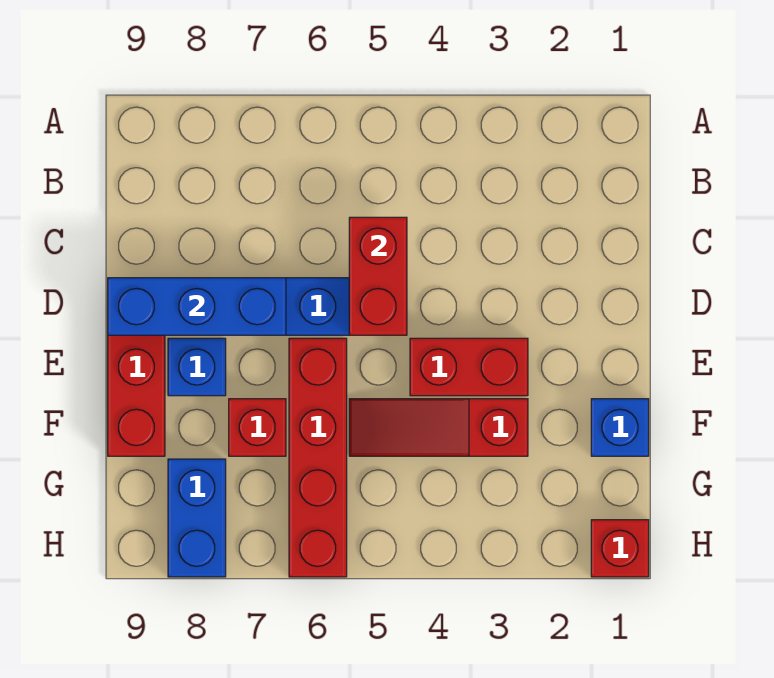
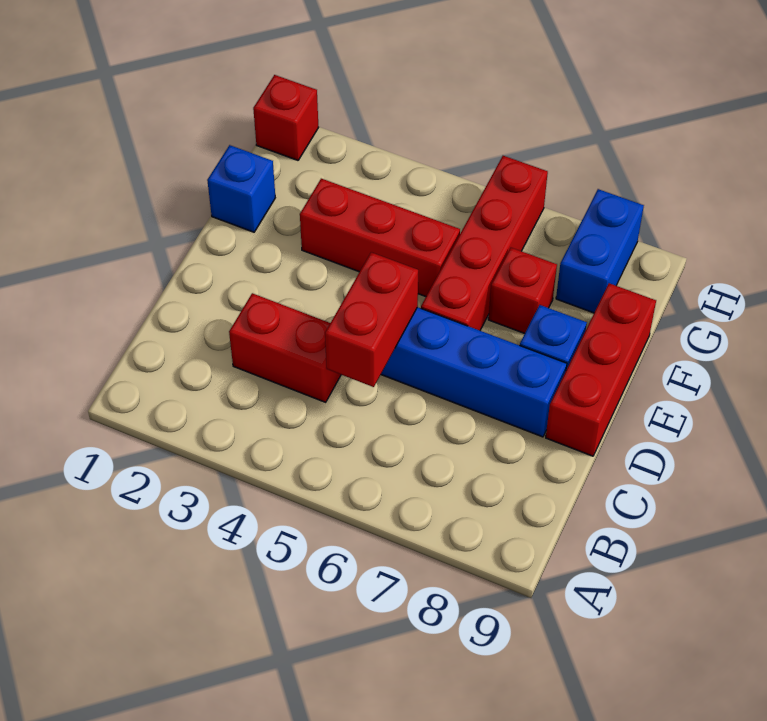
blue 1x3 brick [108,278,286,335] -> none
red 1x2 brick [410,338,528,396] -> red 1x2 brick moved to [229,293,341,402]
red 1x3 slope [349,399,528,456] -> red 1x3 brick [300,179,460,297]

